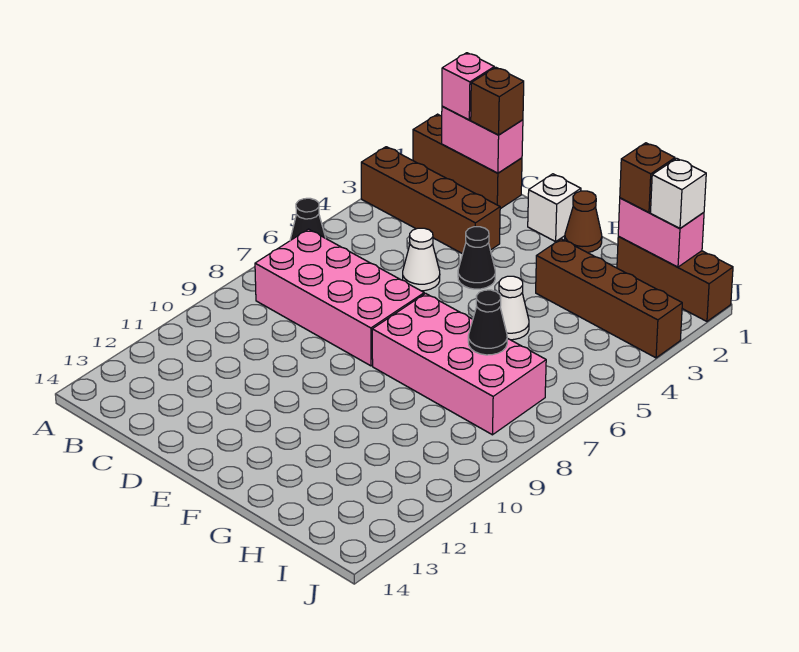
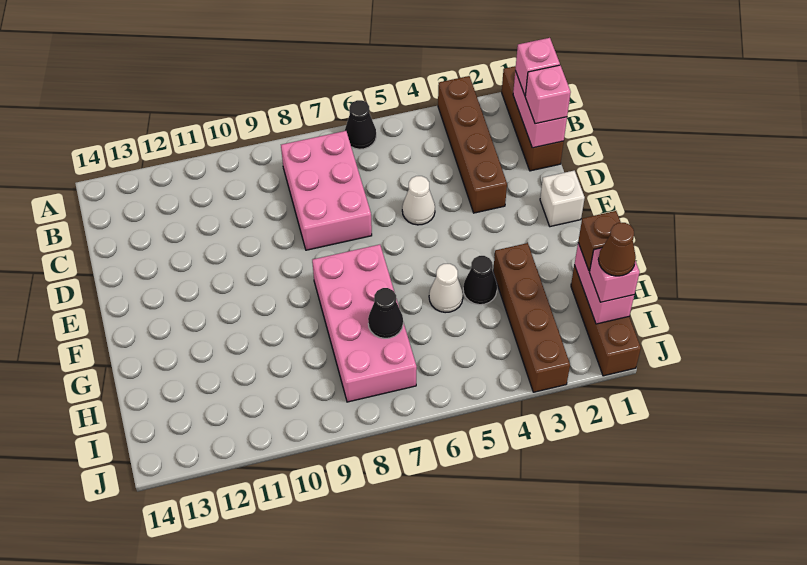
pink 2x4 brick [255,229,424,366] -> pink 2x3 brick [281,131,372,250]
brown 1x1 brick [471,67,524,135] -> pink 1x1 brick [525,65,571,124]
black 1x1 cone [458,227,495,289] -> black 1x1 cone moved to [463,256,497,305]
brown 1x1 cone [565,191,602,253] -> brown 1x1 cone moved to [598,223,636,276]
white 1x1 brick [651,158,706,229] -> pink 1x1 brick [589,248,640,302]

